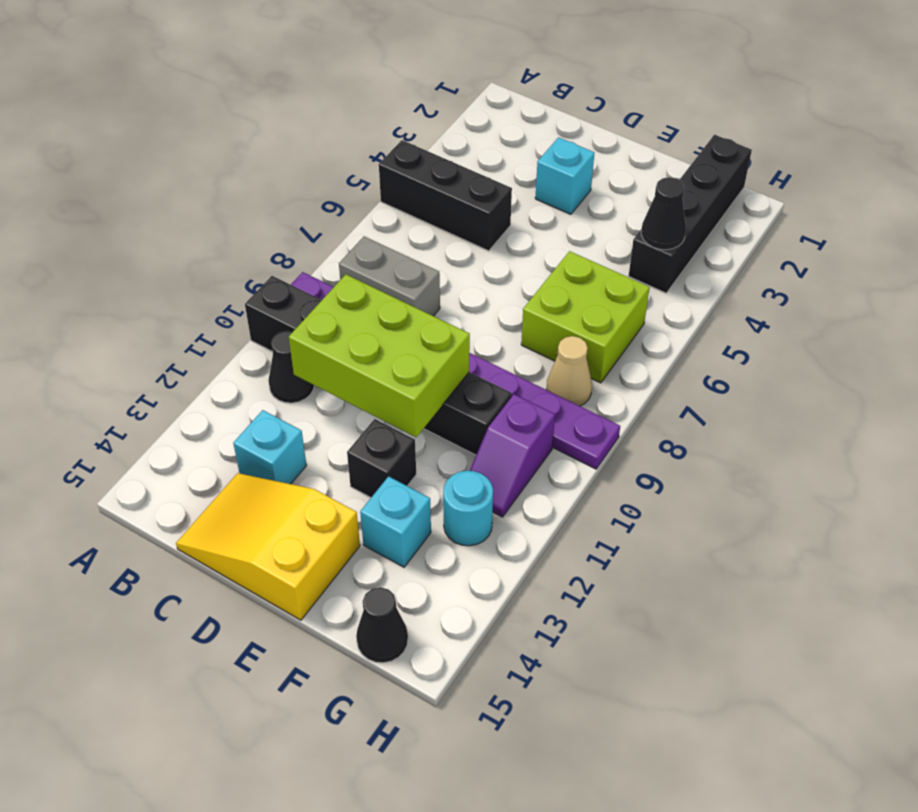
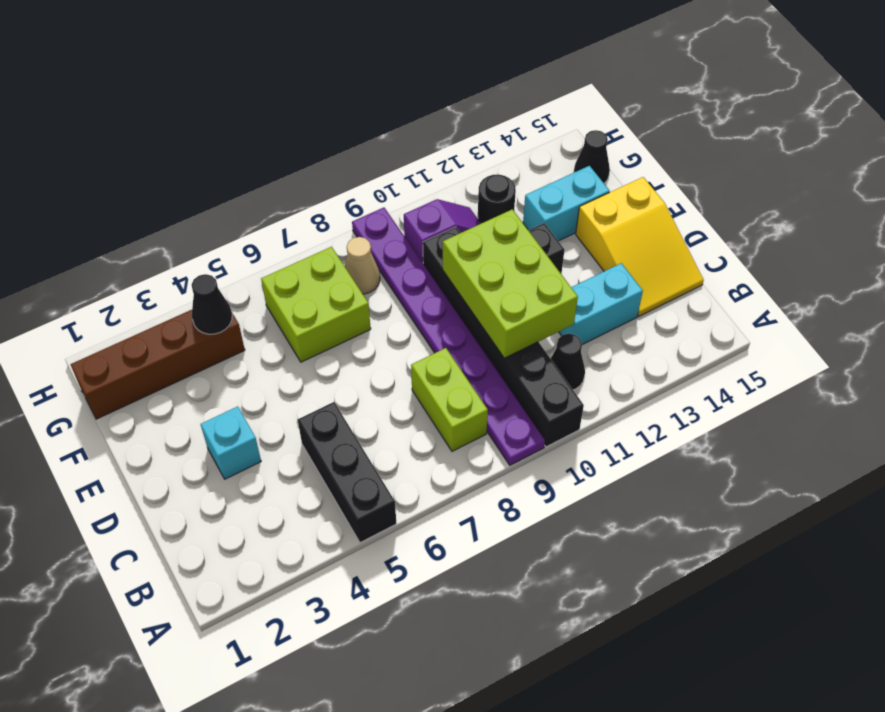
grey 1x2 brick [339,237,440,316] -> lime 1x2 brick [411,348,488,451]
cyan 1x1 brick [233,410,306,484] -> cyan 1x2 brick [559,263,643,345]
cyan 1x1 brick [360,476,431,567] -> cyan 1x2 brick [523,166,610,241]
black 1x4 brick [629,135,752,293] -> brown 1x4 brick [71,310,245,419]
cyan 1x1 round brick [443,471,493,546] -> black 1x1 round brick [478,175,516,223]

